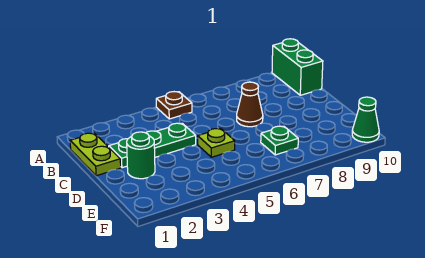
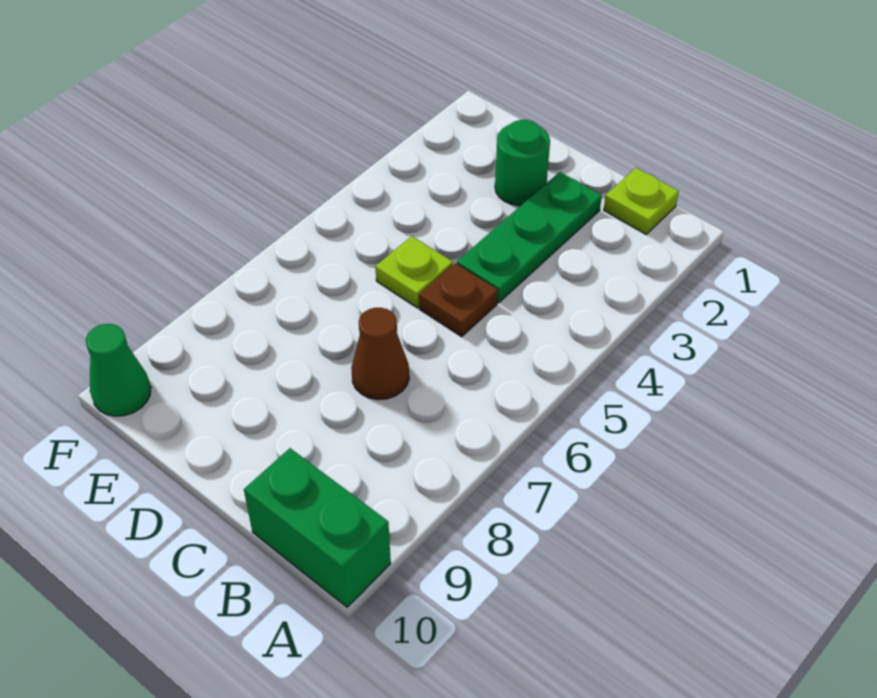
brown 1x1 plate [156,92,192,119] -> brown 1x1 plate moved to [419,263,498,337]
lime 1x2 plate [70,133,121,176] -> lime 1x1 plate [604,168,679,234]
green 1x1 plate [261,126,298,155] -> none

